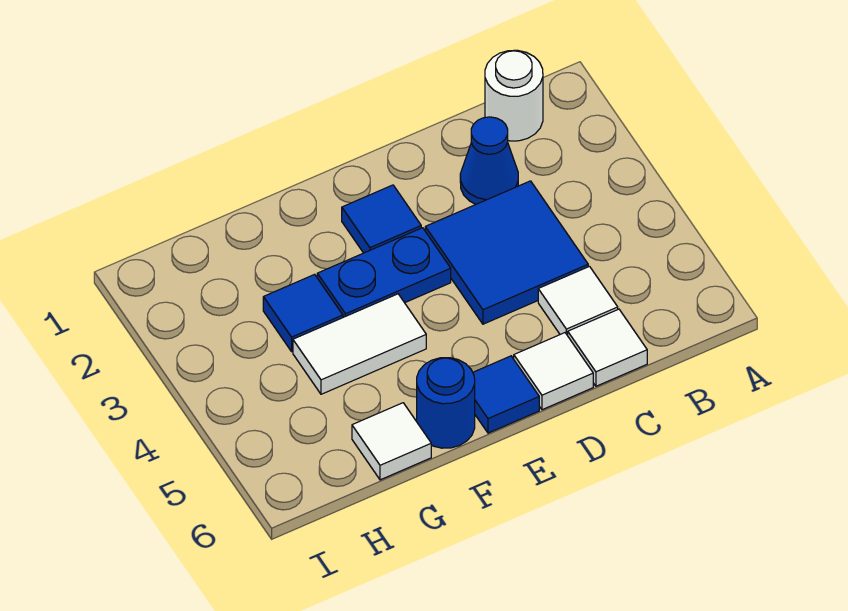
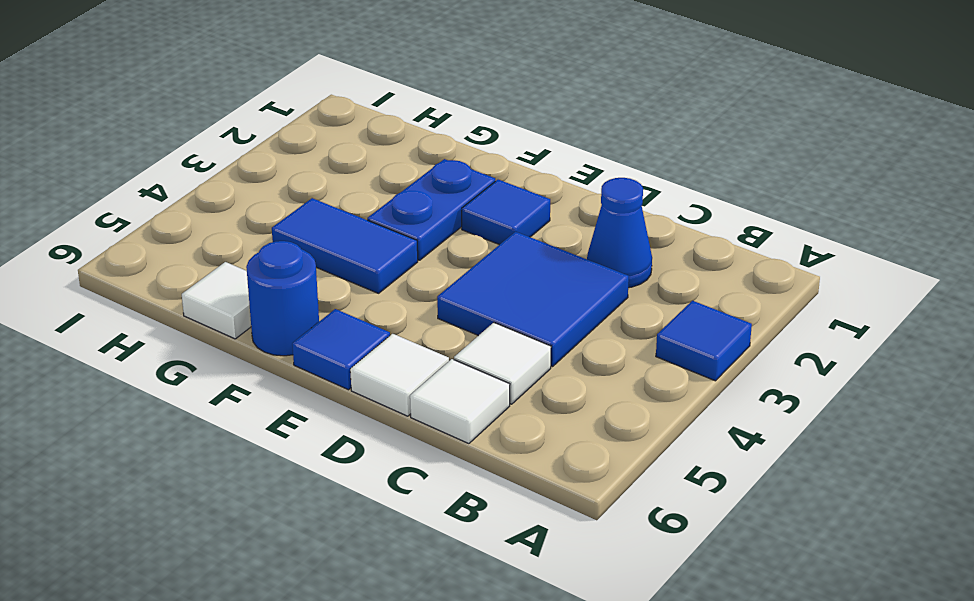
white 1x1 round brick [485,50,543,141] -> none
blue 1x2 plate [317,228,451,317] -> blue 1x2 plate turned to [367,159,495,260]
white 1x2 tile [293,294,426,394] -> blue 1x2 tile [272,198,418,293]
blue 1x1 tile [263,274,343,351] -> blue 1x1 tile moved to [656,301,752,381]

